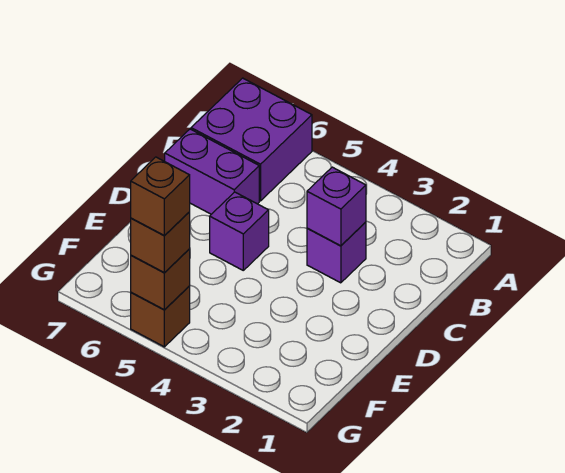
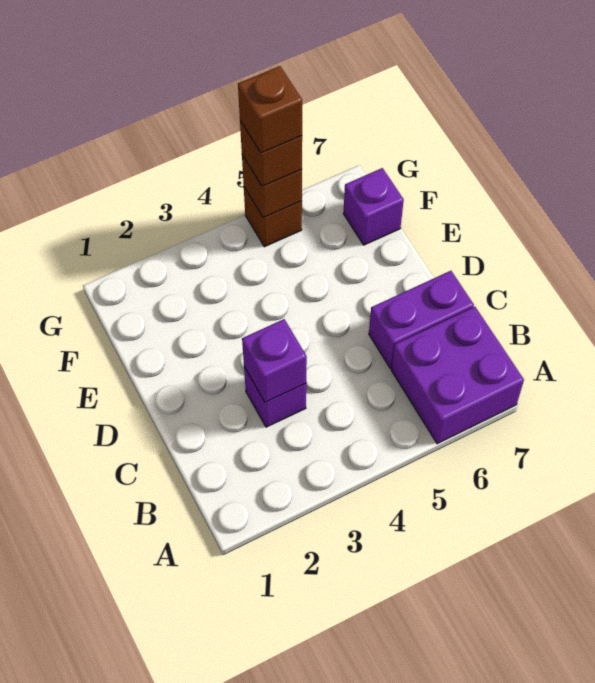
purple 1x1 brick [210,192,269,270] -> purple 1x1 brick moved to [343,168,404,245]

